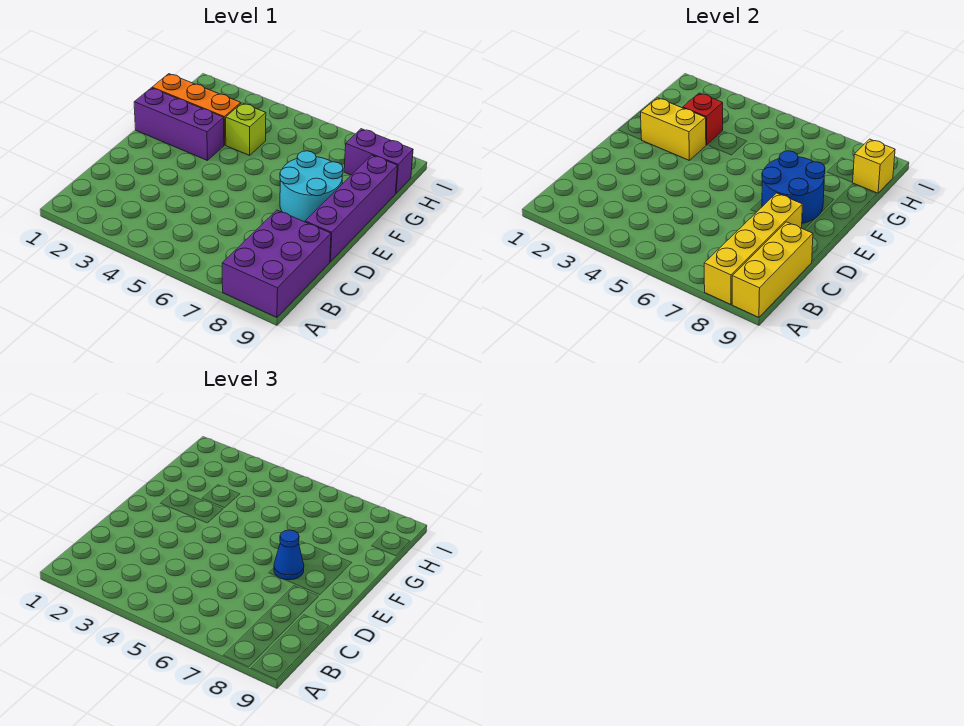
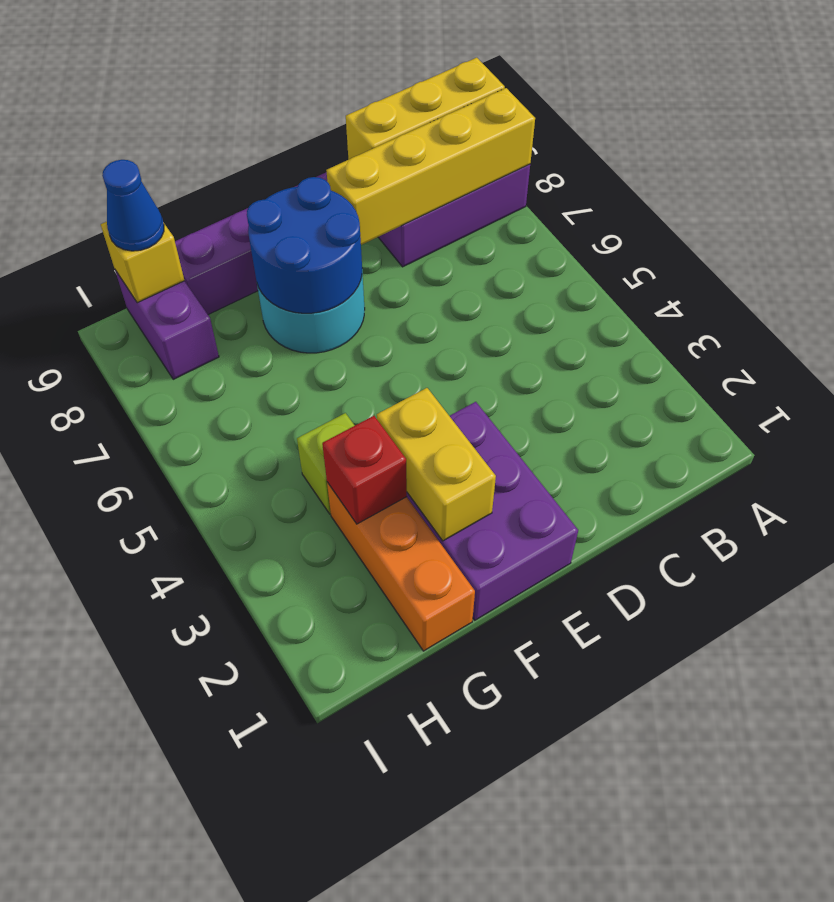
blue 1x1 cone [274,530,304,580] -> blue 1x1 cone moved to [102,160,164,251]
purple 1x3 brick [134,88,224,160] -> purple 2x3 brick [407,402,578,620]

